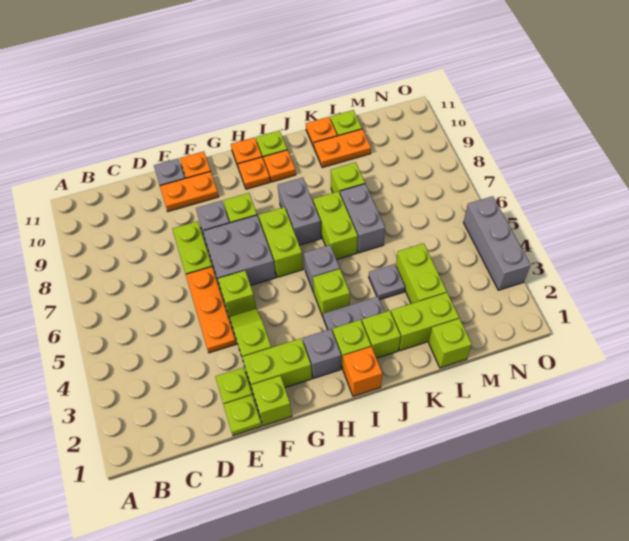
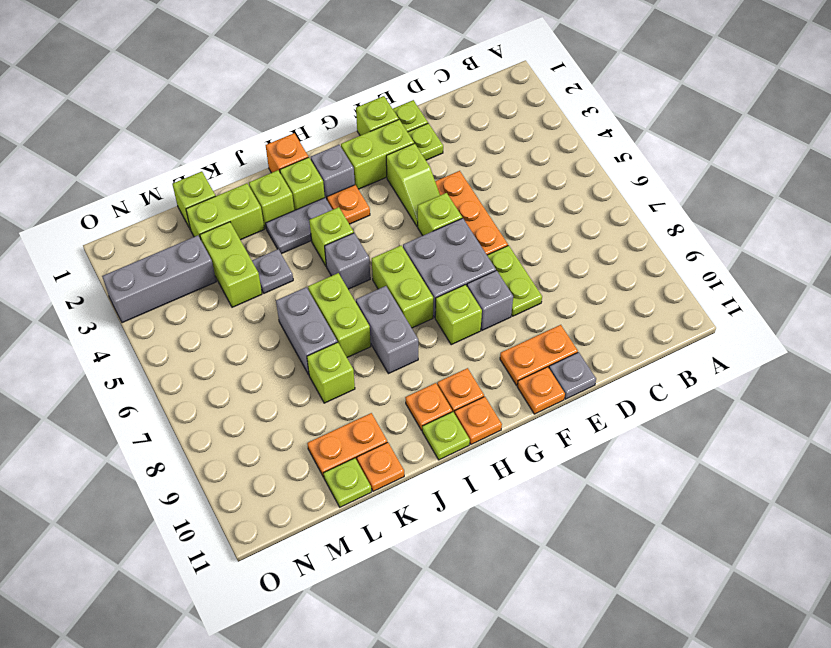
none -> orange 1x1 plate [327,185,370,224]
grey 1x3 brick [464,196,530,290] -> grey 1x3 brick turned to [102,236,216,323]

